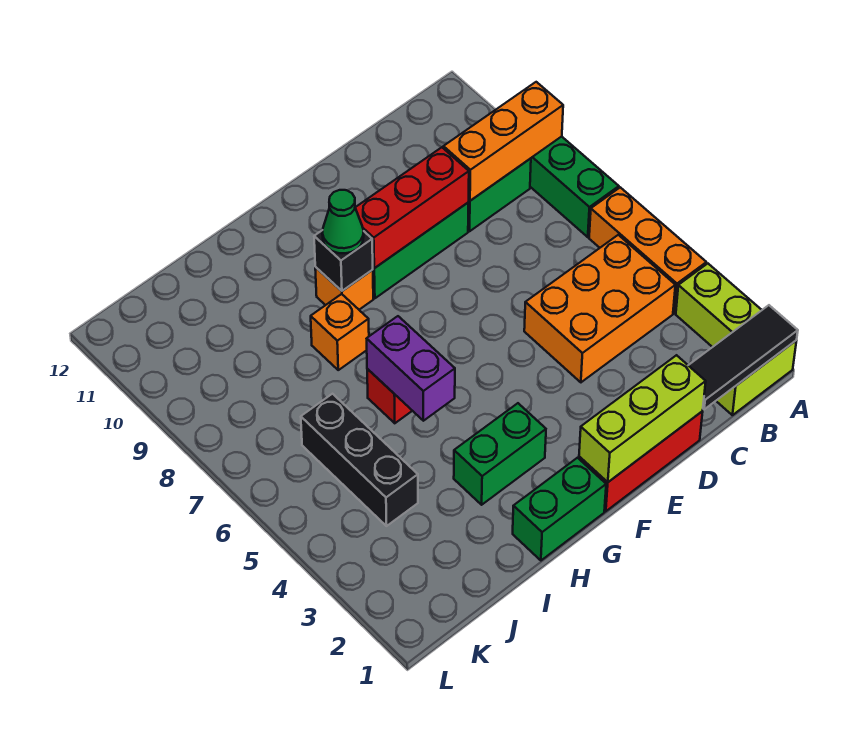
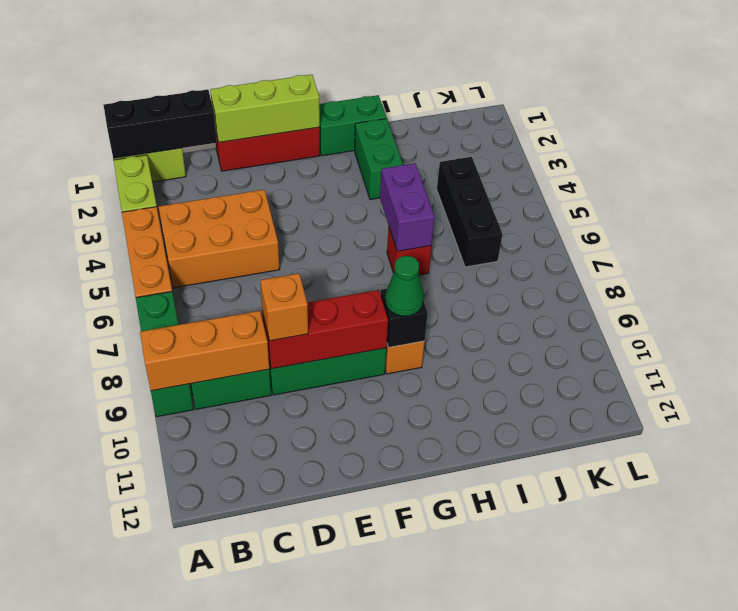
black 1x3 tile [688,305,798,409] -> black 1x3 brick [104,89,217,159]
green 1x2 brick [454,403,546,505] -> green 1x2 brick turned to [355,118,403,200]
orange 1x1 brick [311,294,369,370] -> orange 1x1 brick moved to [260,273,308,341]

